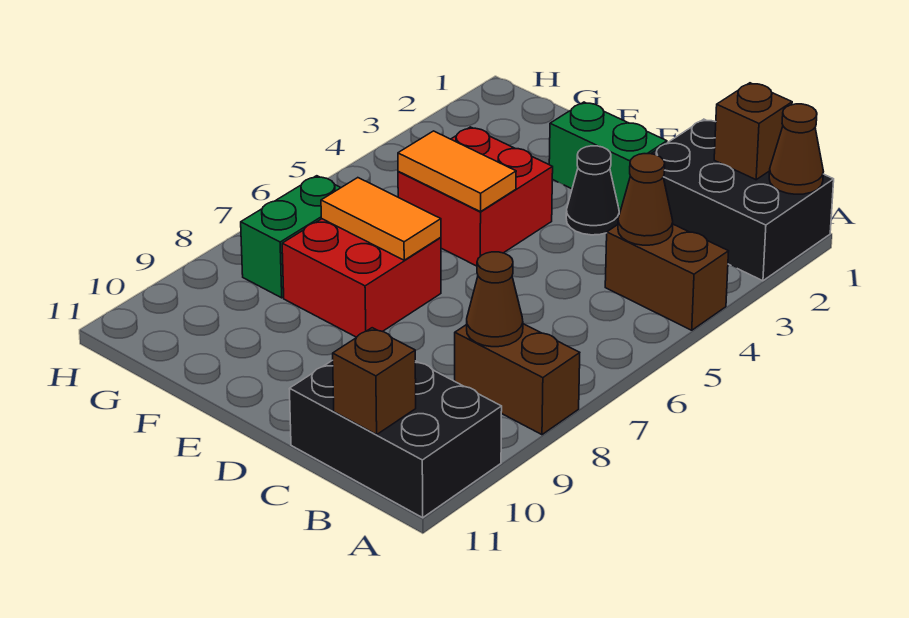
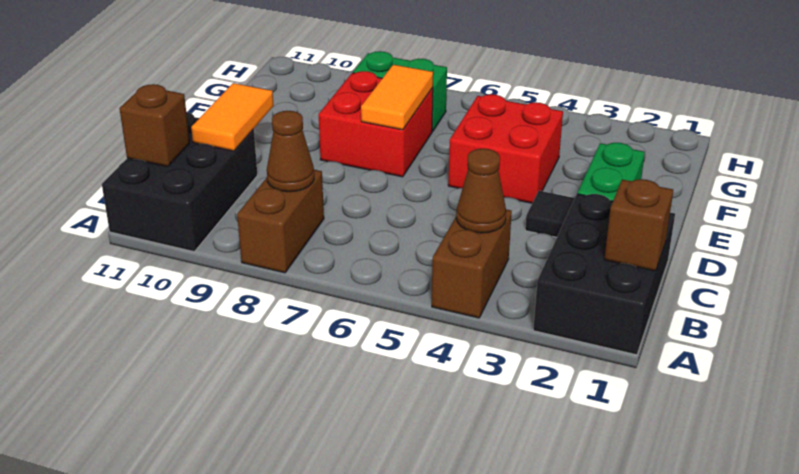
brown 1x1 cone [769,104,824,194] -> none
black 1x1 cone [566,146,619,235] -> black 1x1 tile [525,191,575,237]
orange 1x2 tile [398,131,516,212] -> orange 1x2 tile moved to [191,83,274,151]

